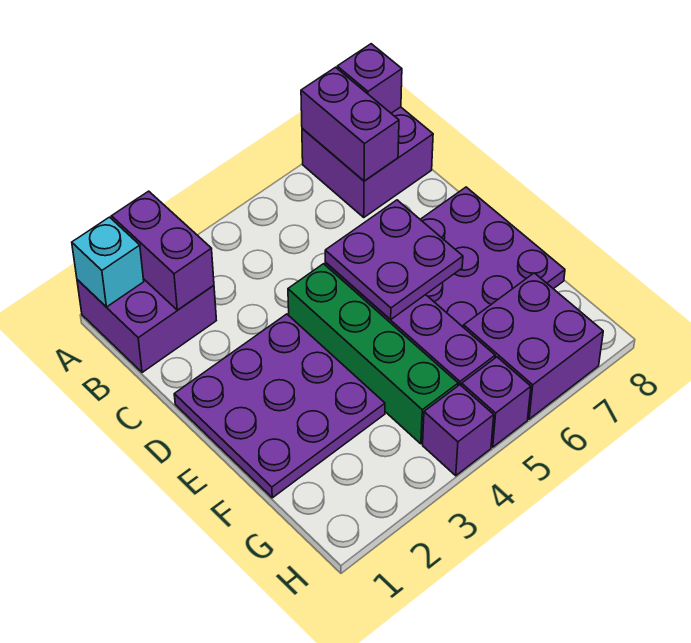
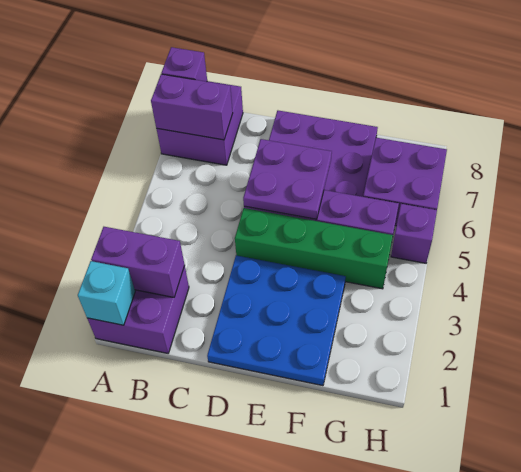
purple 3x3 plate [174,314,385,498] -> blue 3x3 plate [207,255,346,386]
purple 1x1 brick [423,385,494,476] -> none

